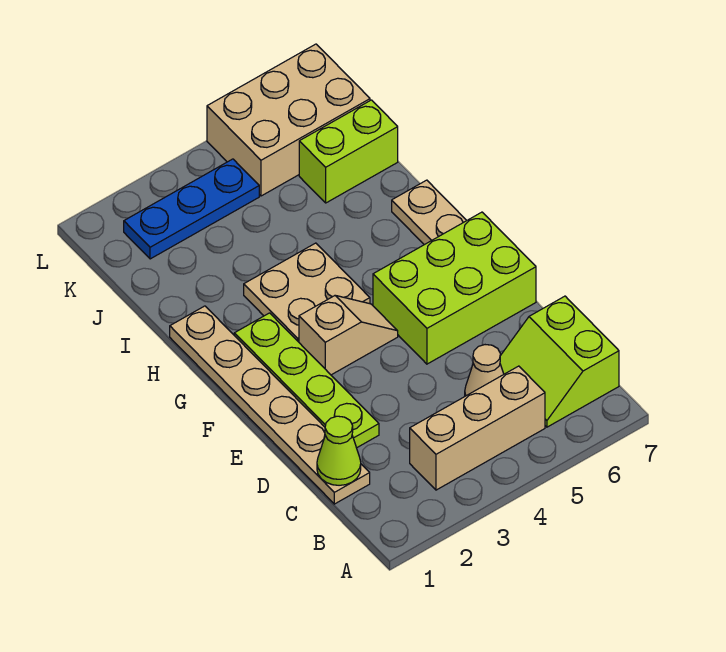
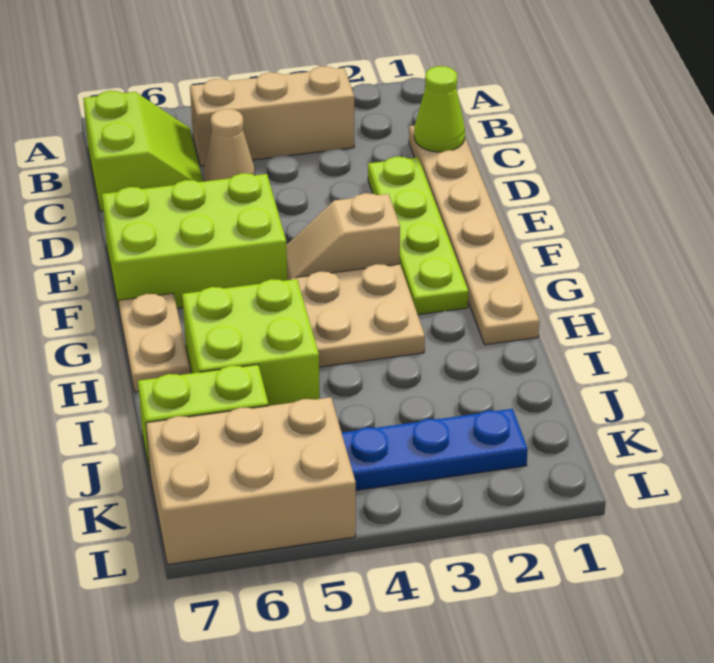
none -> lime 2x2 brick [182,279,320,406]

